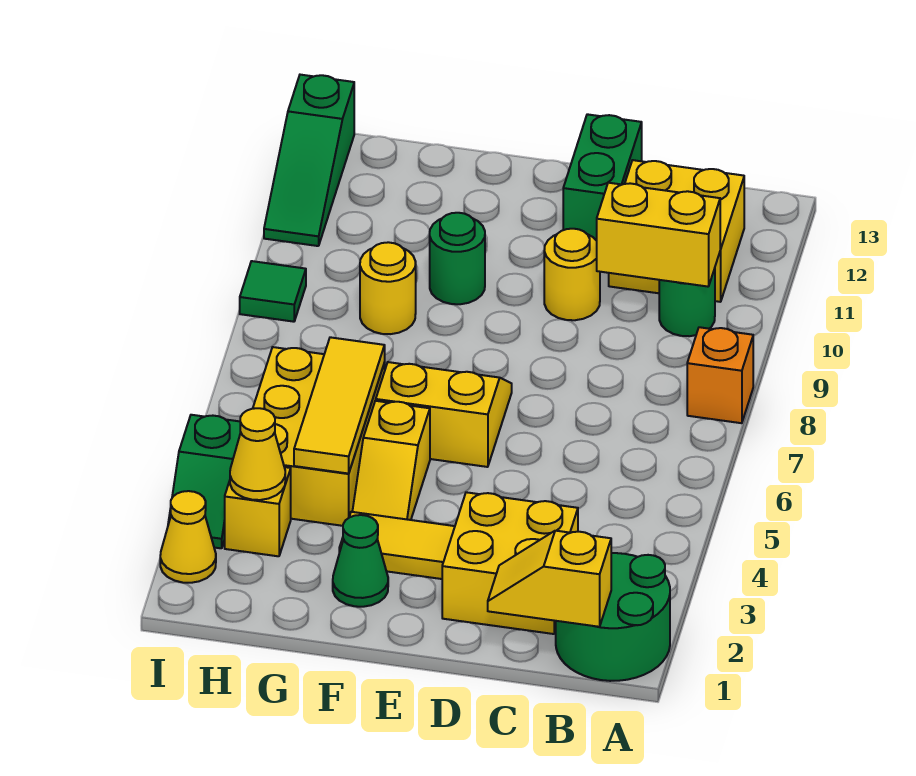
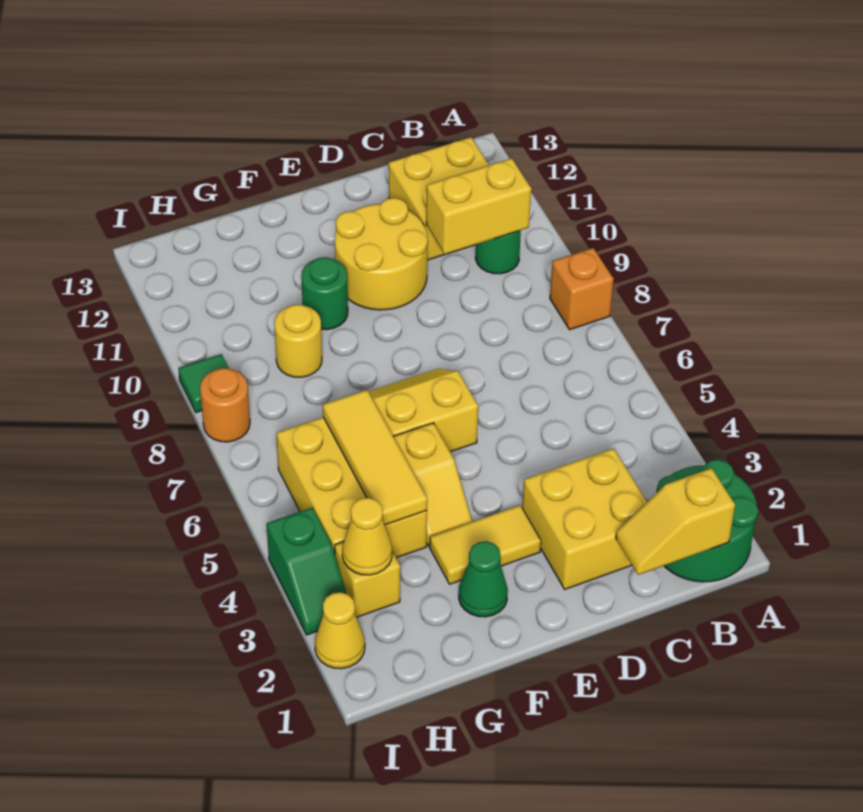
yellow 1x1 round brick [544,229,600,320] -> yellow 2x2 round brick [335,198,428,310]
green 1x2 brick [563,114,642,241] -> none
none -> orange 1x1 round brick [200,368,250,442]
green 1x3 slope [264,75,354,246] -> none

